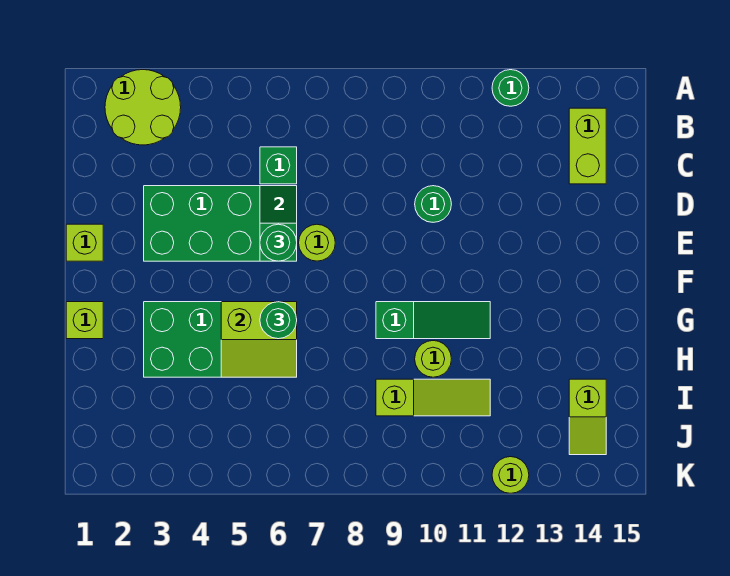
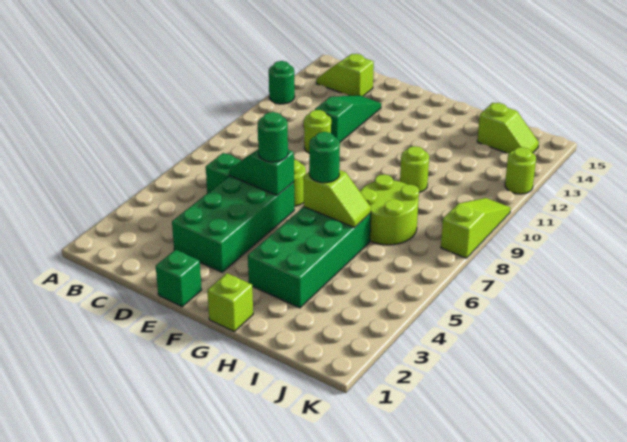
lime 2x2 round brick [105,70,181,145] -> lime 2x2 round brick moved to [360,174,419,245]
lime 1x2 brick [569,108,606,184] -> lime 1x2 slope [316,54,374,96]
green 1x1 round brick [415,186,451,222] -> lime 1x1 round brick [304,110,331,153]
lime 1x1 brick [66,224,103,261] -> green 1x1 brick [156,250,202,307]
lime 2x2 slope [221,302,297,377] -> lime 1x2 slope [303,170,371,228]
green 1x3 slope [376,302,490,339] -> green 1x3 slope moved to [315,95,381,142]
lime 1x3 slope [376,379,490,416] -> lime 1x3 slope moved to [441,198,511,258]

